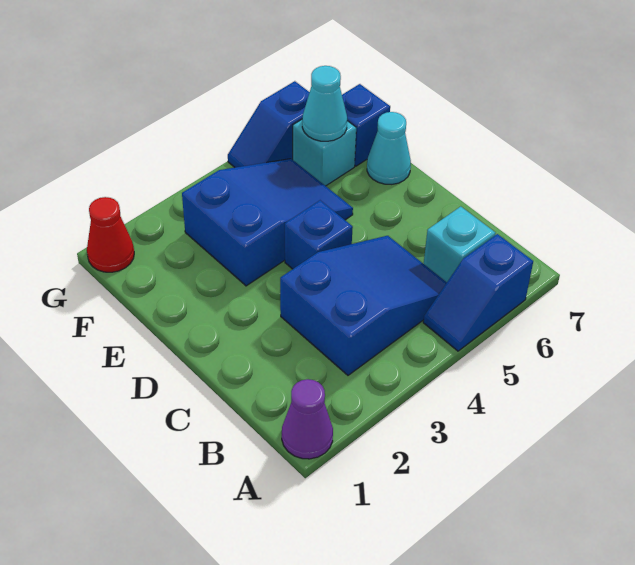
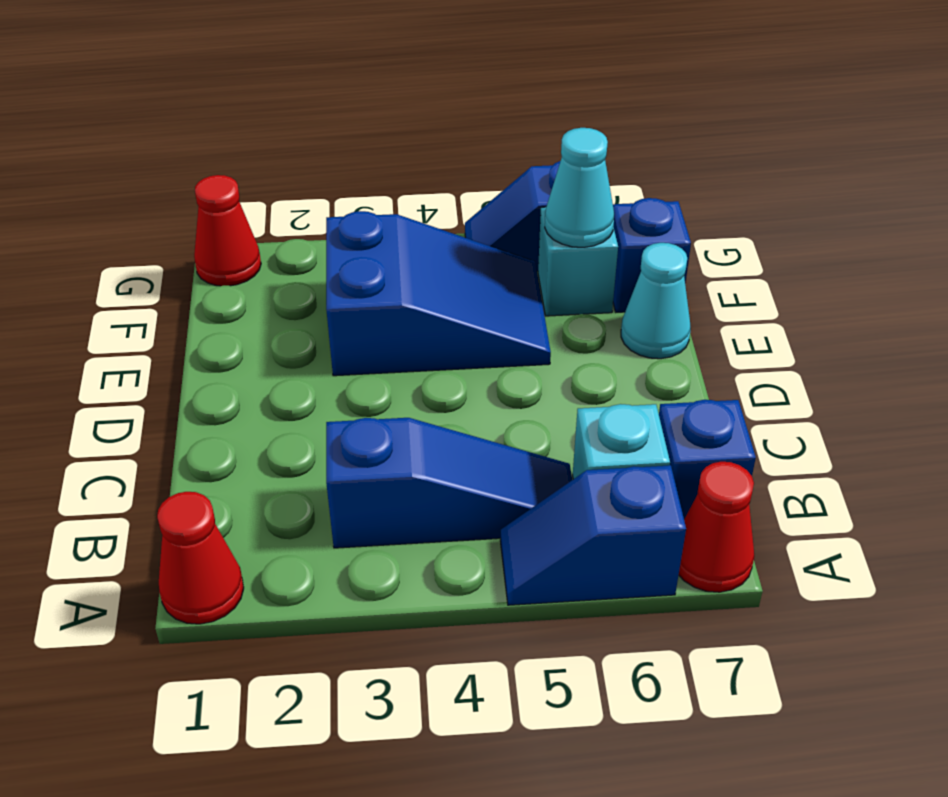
purple 1x1 cone [282,379,333,459] -> red 1x1 cone [157,492,244,624]
none -> red 1x1 cone [679,462,754,592]
blue 2x3 slope [280,236,447,375] -> blue 1x3 slope [326,418,572,548]
blue 1x1 brick [285,200,353,269] -> blue 1x1 brick moved to [659,400,756,519]

